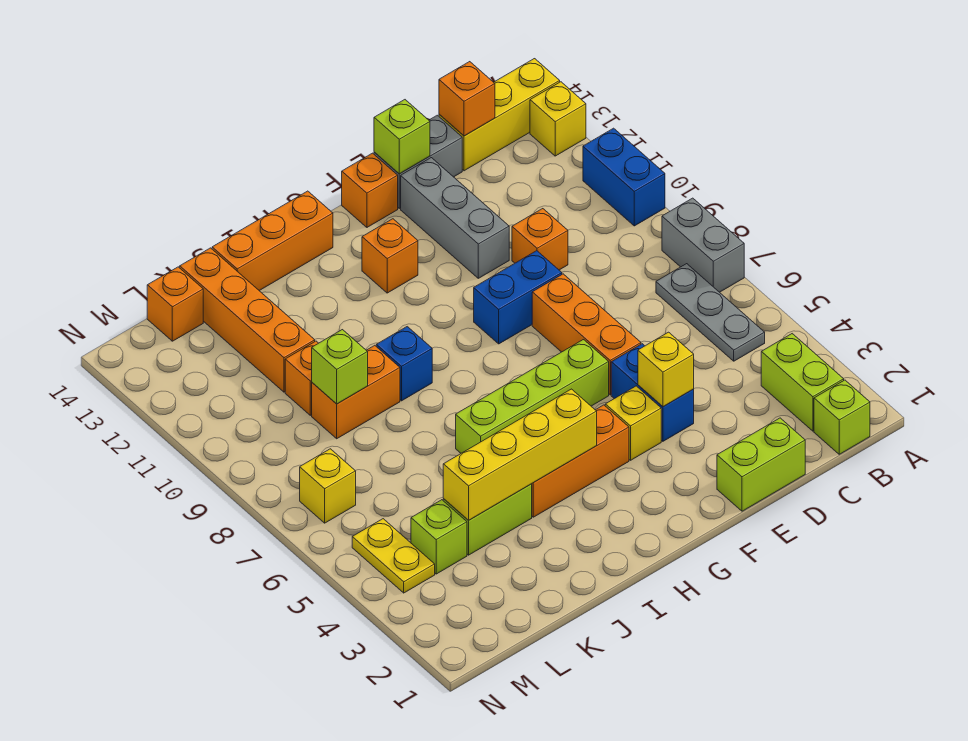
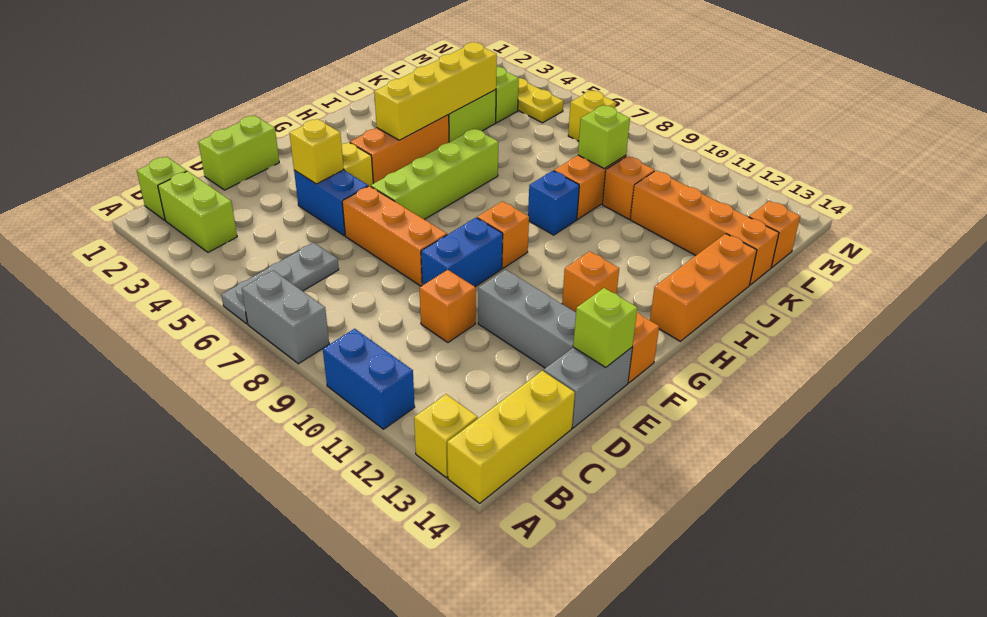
grey 1x3 plate [656,264,765,361] -> grey 1x3 plate turned to [221,243,339,324]
orange 1x1 brick [439,62,495,136] -> orange 1x1 brick moved to [477,201,529,268]

